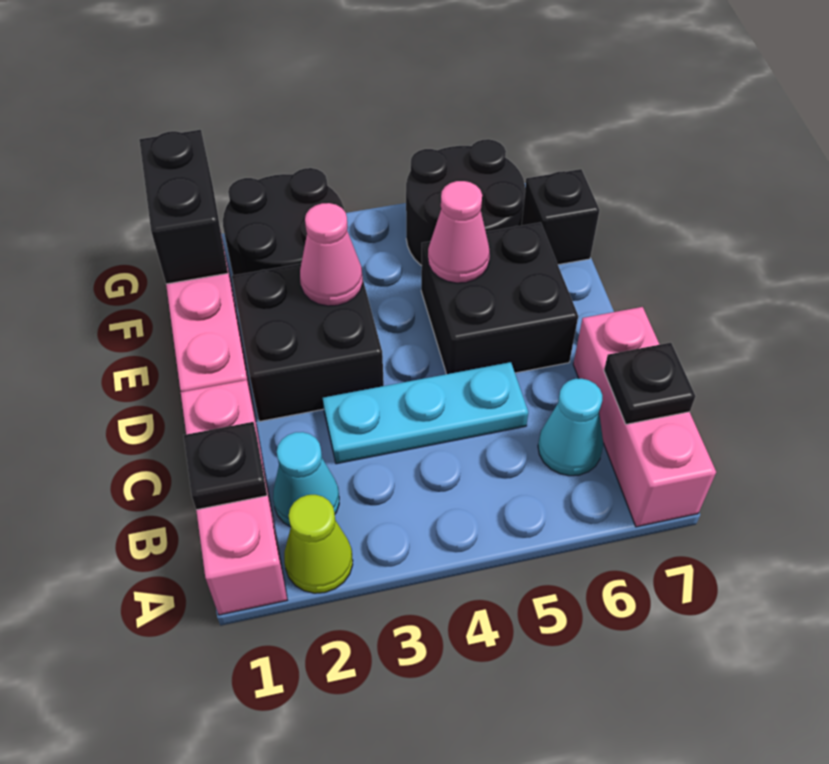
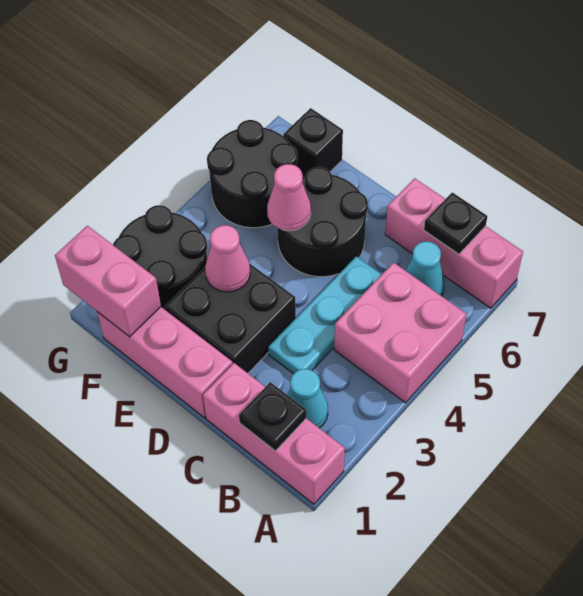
lime 1x1 cone [284,495,353,593] -> none
none -> pink 2x2 brick [334,263,467,403]
black 2x2 brick [421,222,578,374] -> black 2x2 round brick [277,167,368,277]
black 1x2 brick [139,130,228,284] -> pink 1x2 brick [55,226,161,337]

